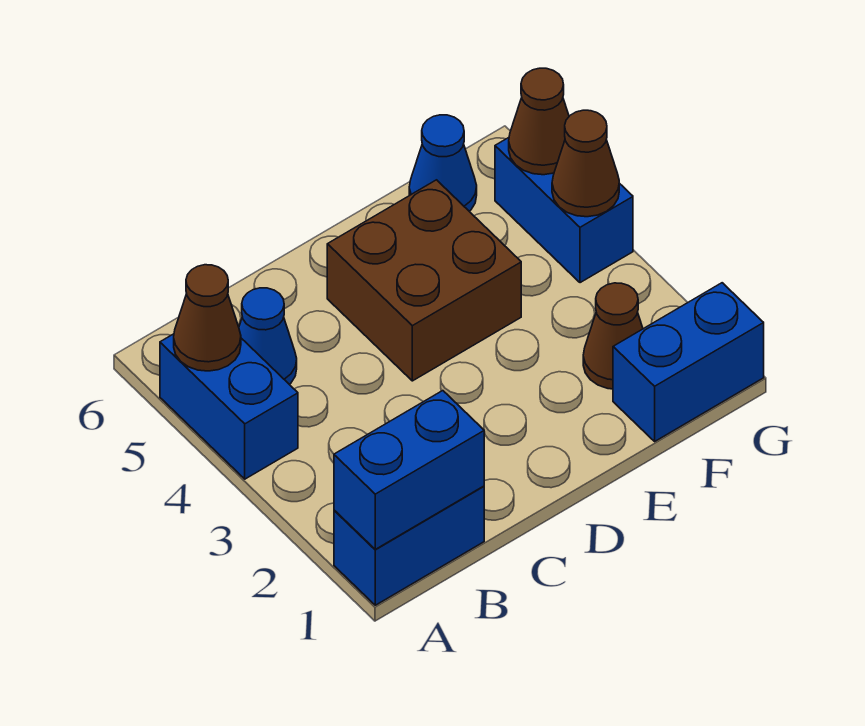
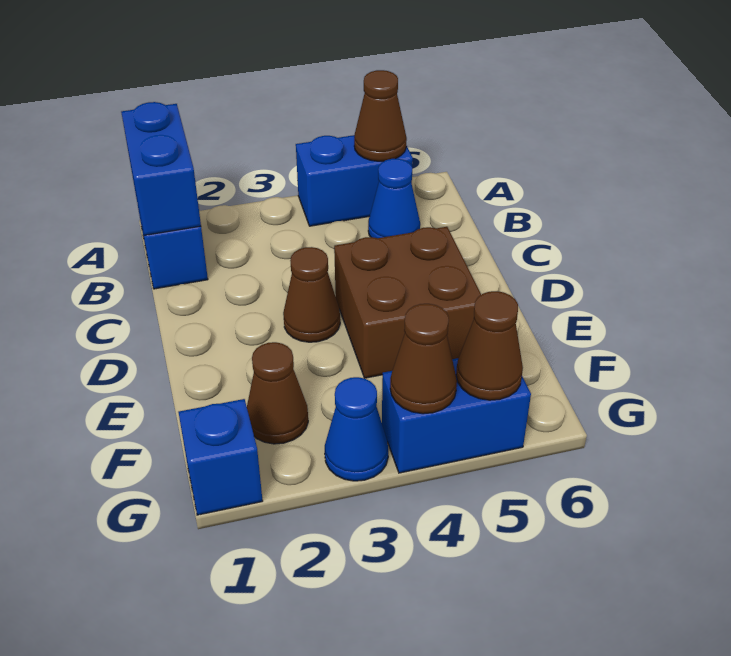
none -> brown 1x1 cone [283,247,340,342]
blue 1x2 brick [613,283,764,441] -> blue 1x1 brick [178,399,263,515]
blue 1x1 cone [409,115,477,211] -> blue 1x1 cone moved to [325,377,388,481]

